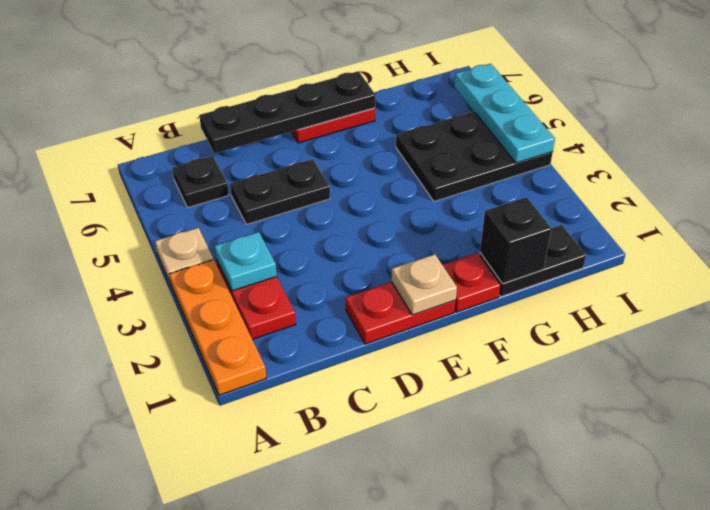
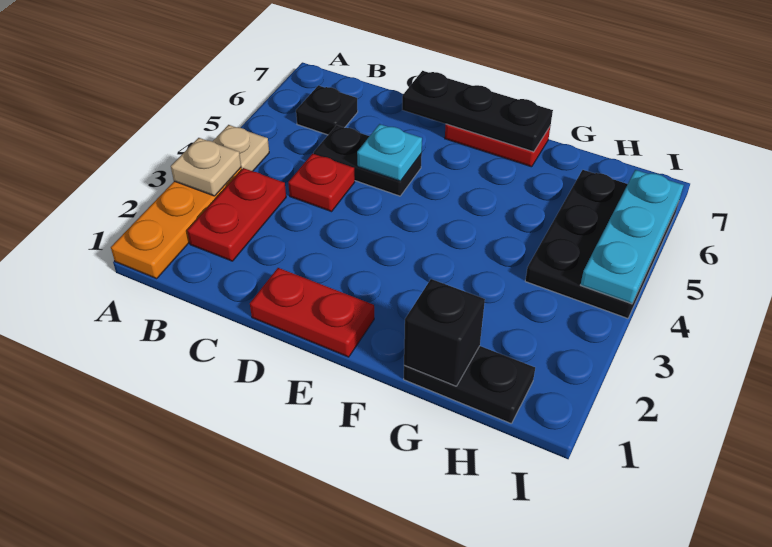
cyan 1x1 plate [215,232,277,291] -> cyan 1x1 plate moved to [357,124,422,181]
black 1x4 plate [199,71,375,153] -> black 1x3 plate [402,71,553,152]
tan 1x1 plate [391,254,457,315] -> tan 1x1 plate moved to [171,138,241,196]
red 1x1 plate [443,253,500,312] -> red 1x1 plate moved to [288,154,355,212]
black 2x3 plate [396,112,553,202] -> black 2x3 plate turned to [525,170,678,318]

